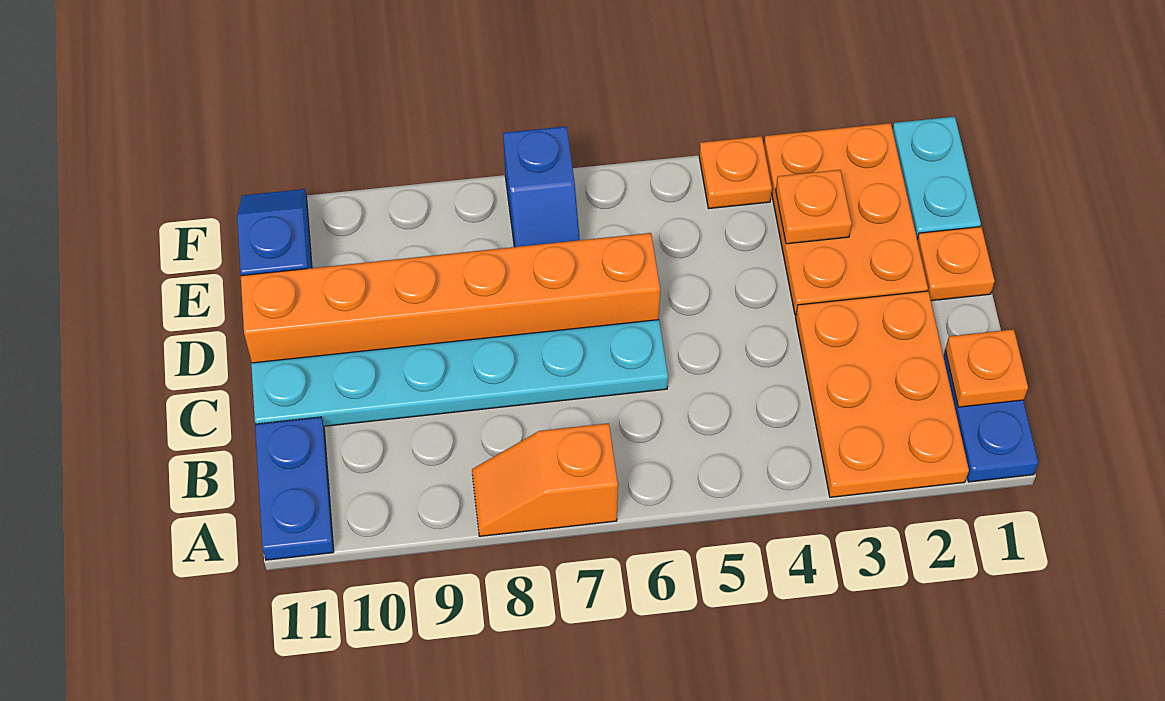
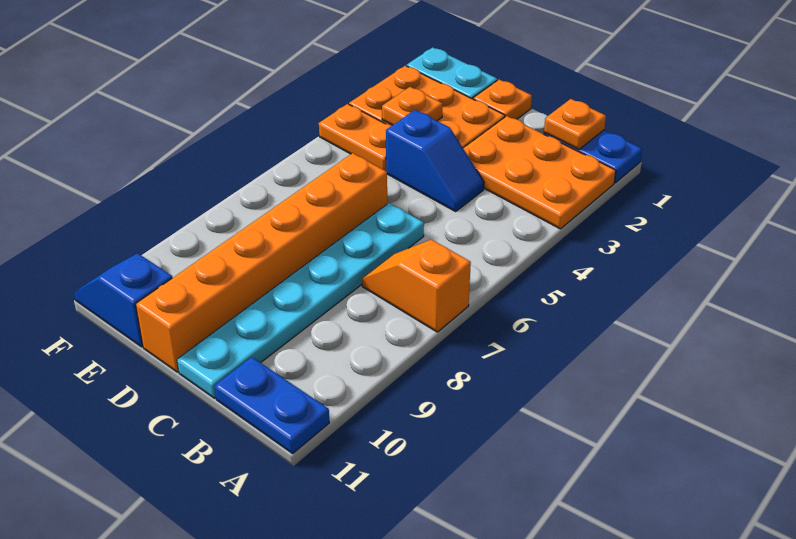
orange 1x2 slope [472,423,618,536] -> orange 1x2 slope turned to [362,239,471,332]
blue 1x2 slope [503,126,580,247] -> blue 1x2 slope moved to [386,110,484,211]
orange 1x1 plate [699,136,772,208] -> orange 1x2 plate [319,104,391,171]

